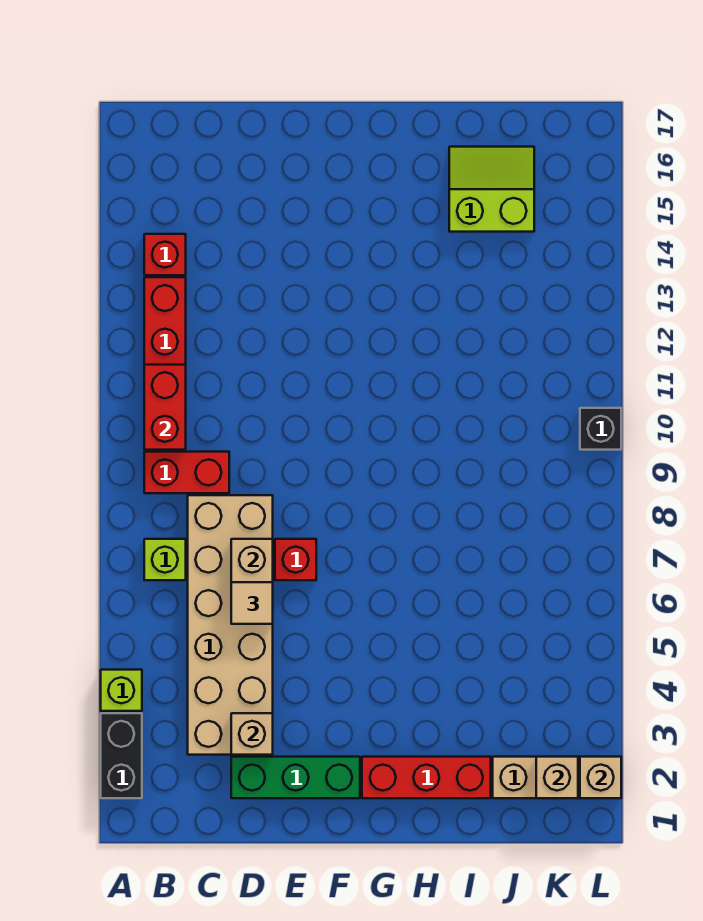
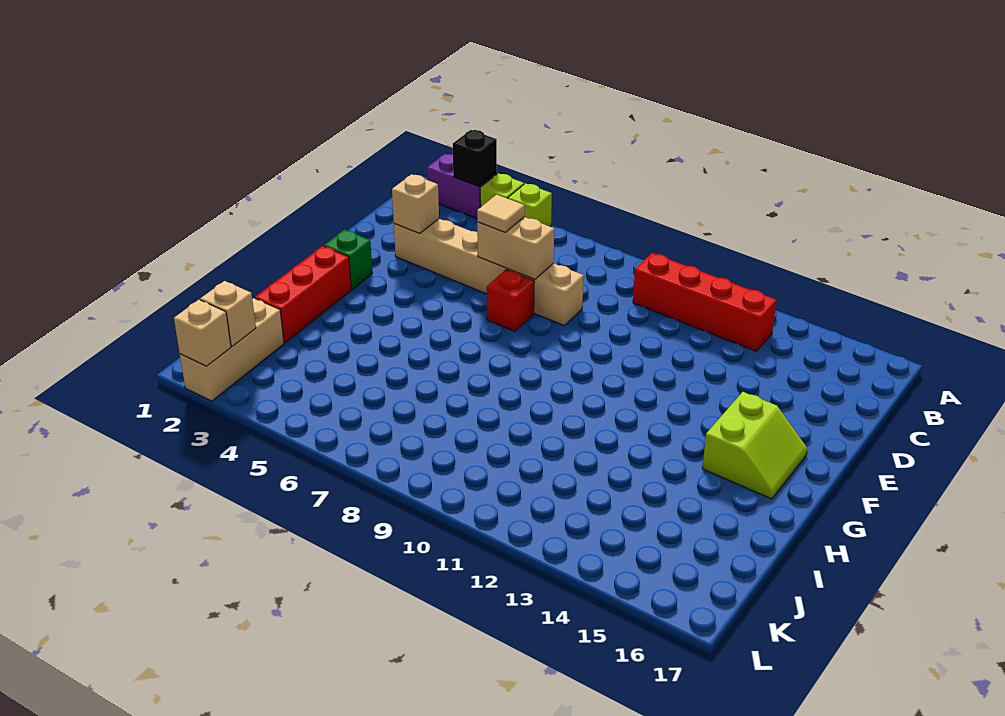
black 1x2 brick [101,713,142,798] -> purple 1x2 brick [427,154,497,218]
lime 1x1 brick [144,539,186,580] -> lime 1x1 brick moved to [508,183,552,226]
red 1x2 brick [144,452,229,493] -> none
red 1x2 brick [144,365,186,450] -> none
red 1x1 brick [144,234,186,275] -> none
tan 2x6 brick [188,495,273,755] -> tan 1x6 brick [394,219,584,325]
green 1x3 brick [231,757,360,798] -> green 1x1 brick [324,230,372,289]
lime 2x2 slope [449,147,534,232] -> lime 2x2 slope moved to [702,392,808,499]
black 1x1 brick [580,408,621,450] -> black 1x1 brick moved to [453,130,497,187]

